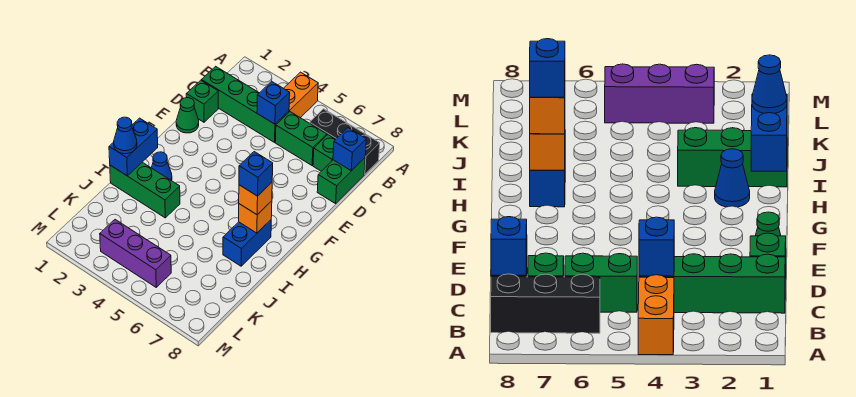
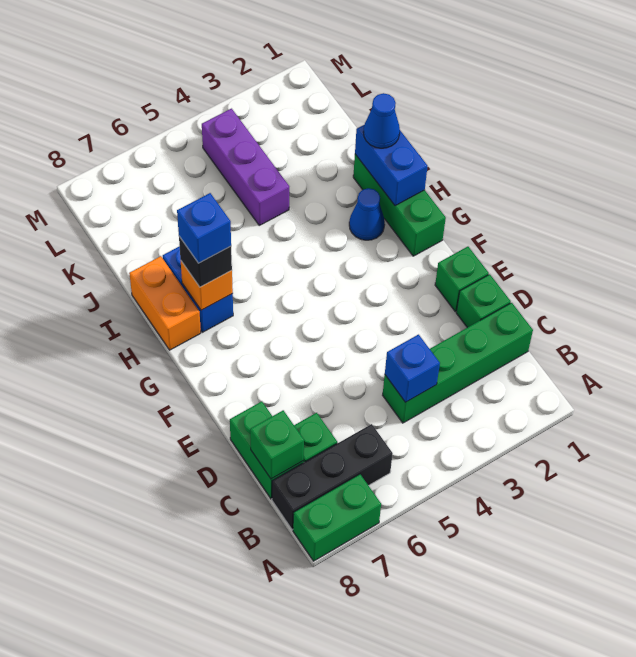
orange 1x2 brick [284,72,318,118] -> orange 1x2 brick moved to [129,256,201,350]
green 1x2 brick [275,112,327,165] -> green 1x2 brick moved to [293,474,381,561]
blue 1x1 brick [333,128,366,171] -> green 1x1 brick [250,410,304,479]
green 1x1 cone [176,98,199,133] -> green 1x1 brick [435,247,489,311]
orange 1x1 brick [239,183,272,215] -> black 1x1 brick [179,237,232,287]
green 1x3 brick [110,162,180,218] -> green 1x3 brick turned to [353,154,446,256]
purple 1x3 brick [100,220,171,287] -> purple 1x3 brick turned to [202,109,289,225]

